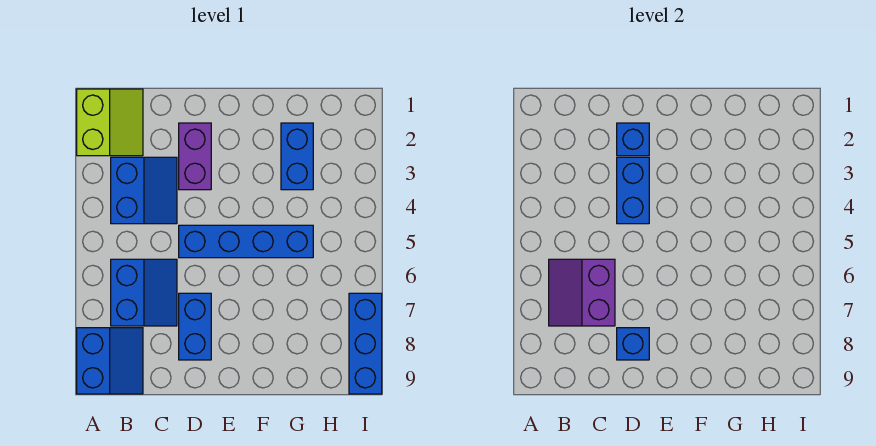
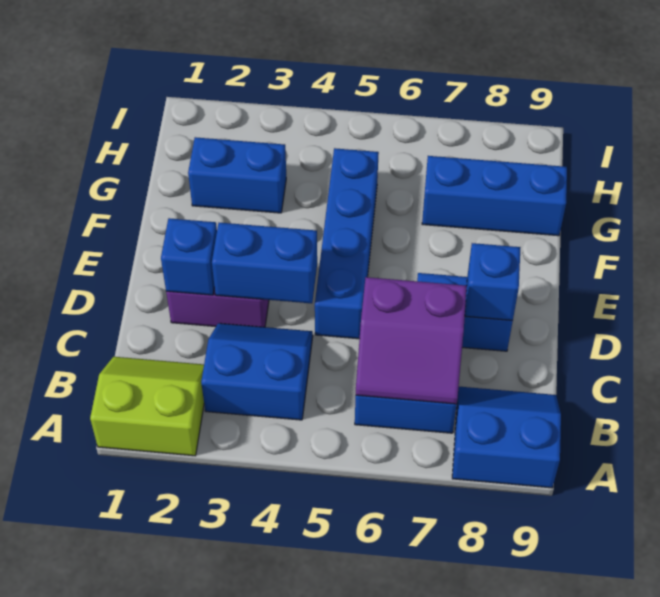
blue 1x3 brick [349,293,382,394] -> blue 1x3 brick moved to [422,156,567,236]

